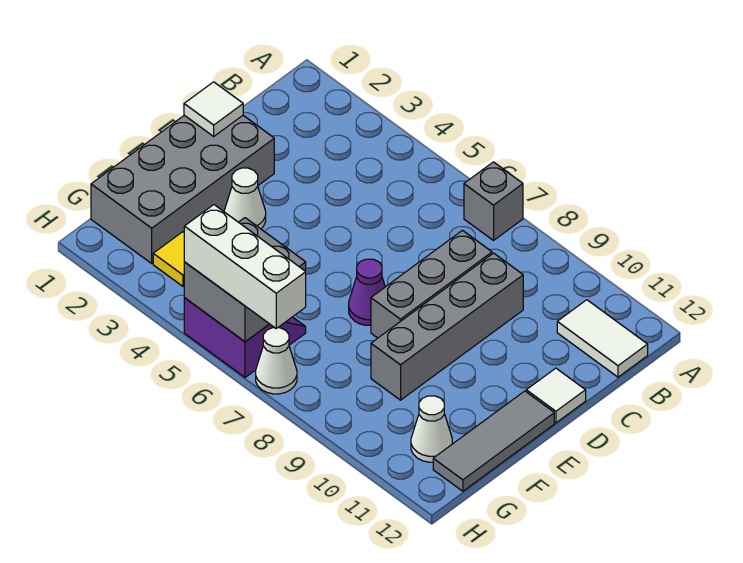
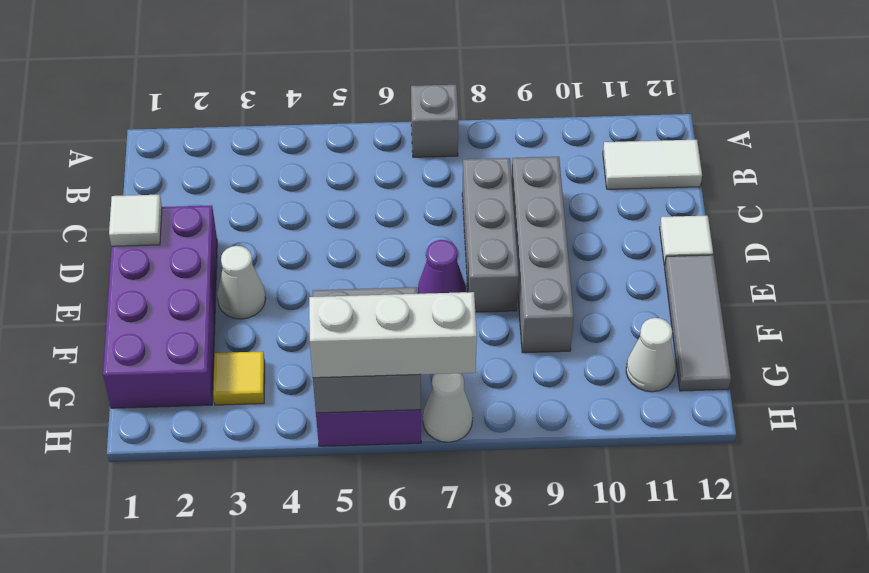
grey 2x4 brick [91,115,274,263] -> purple 2x4 brick [103,205,217,408]

